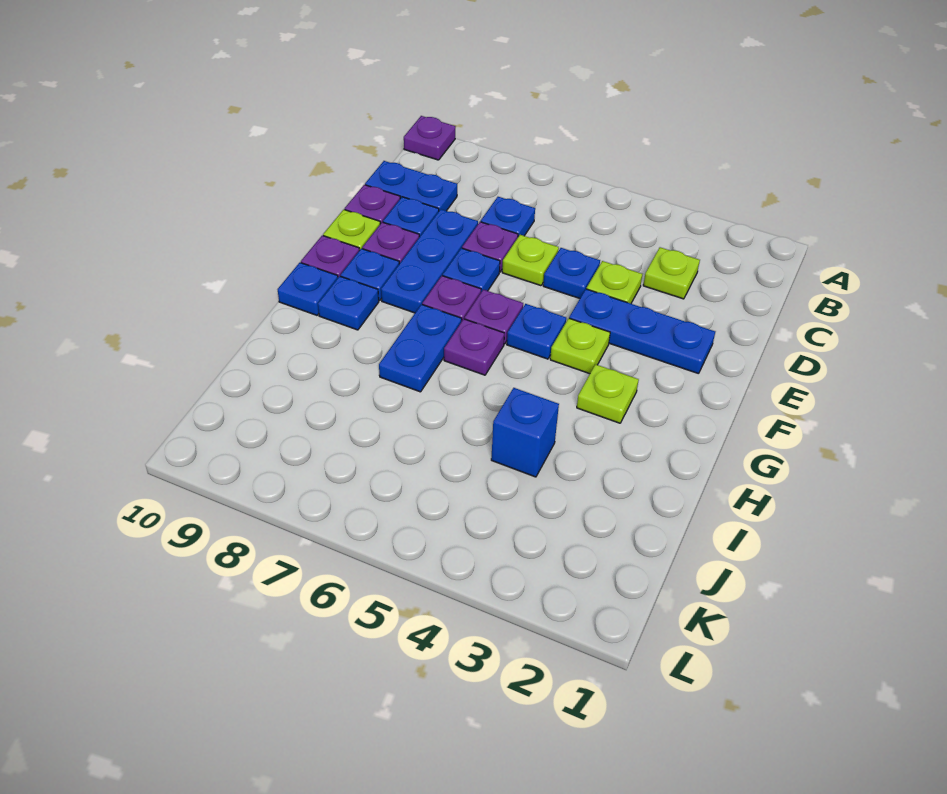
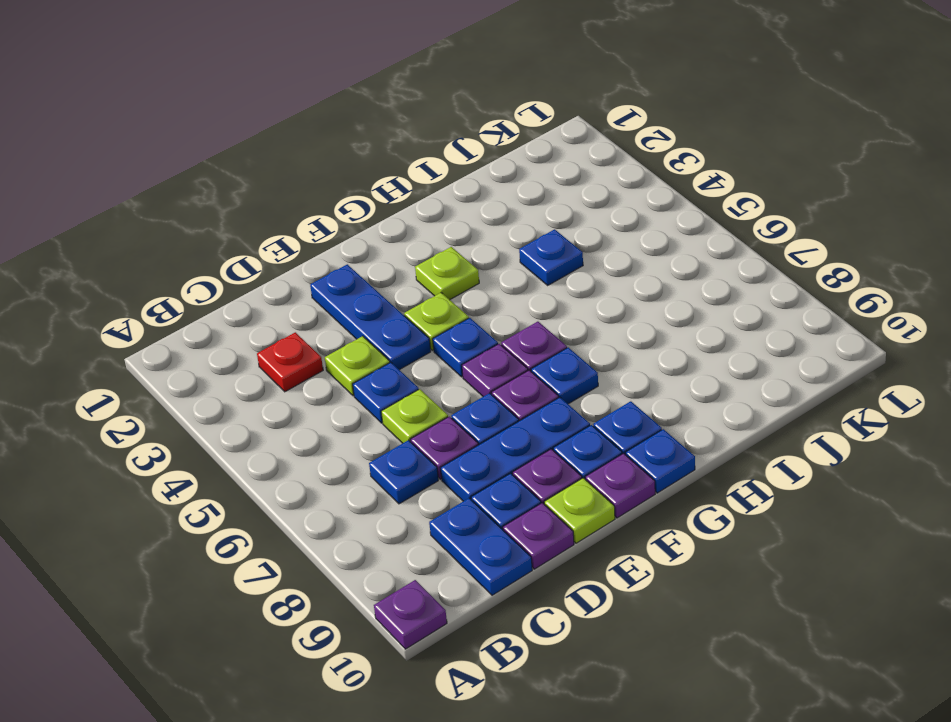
lime 1x1 plate [643,247,700,299] -> red 1x1 plate [257,332,323,392]
blue 1x2 plate [379,304,462,392] -> blue 1x1 plate [531,347,598,404]
blue 1x1 brick [491,388,559,477] -> blue 1x1 plate [519,229,583,285]

